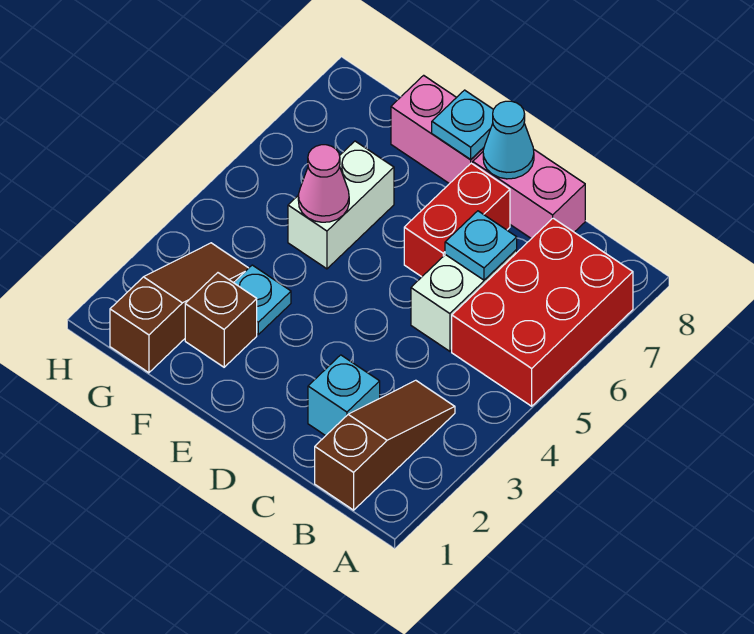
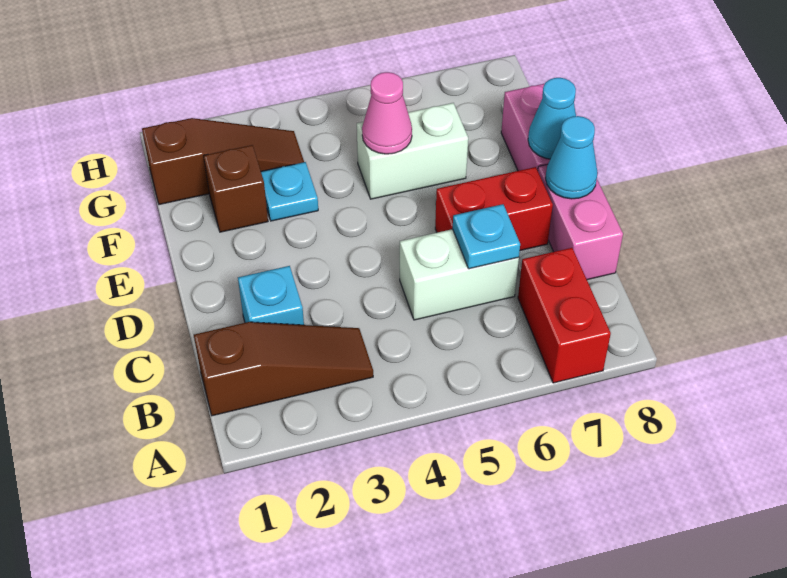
red 2x3 brick [452,218,633,406] -> red 1x2 brick [518,248,611,383]
cyan 1x1 plate [432,90,493,160] -> cyan 1x1 cone [528,78,576,159]

